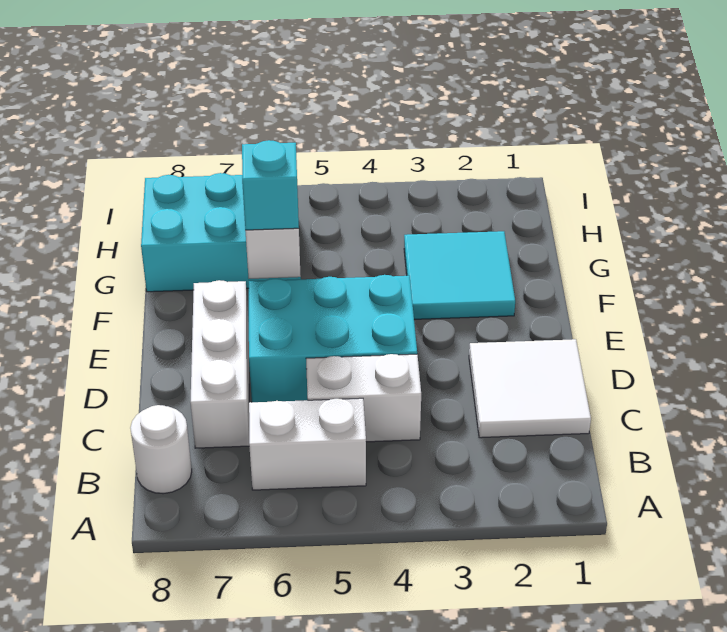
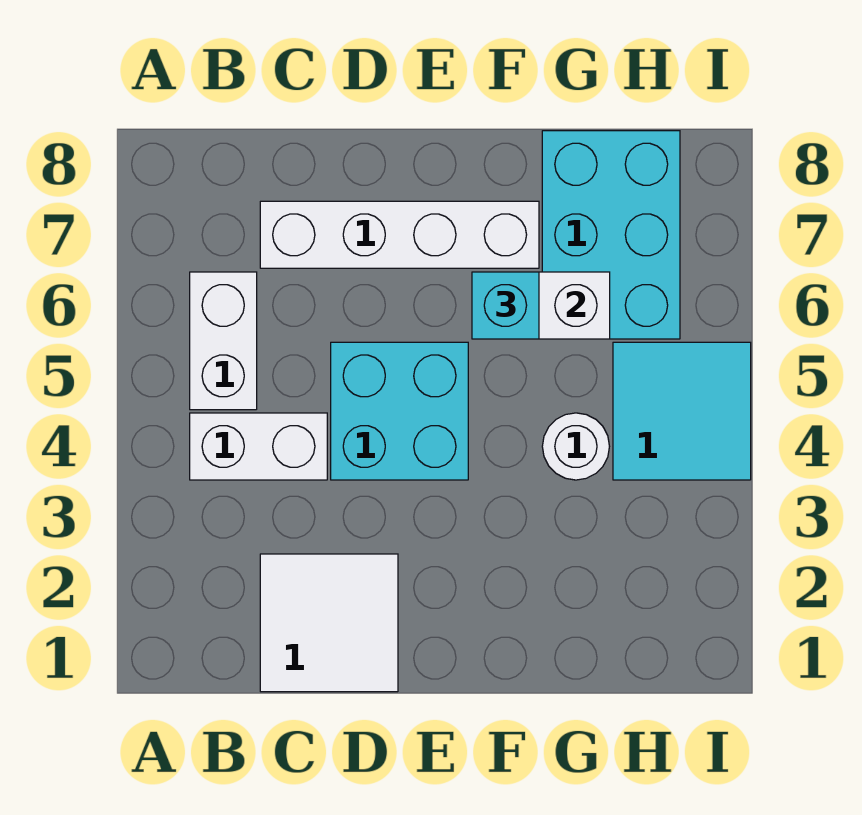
white 1x1 round brick [130,405,192,494] -> white 1x1 round brick moved to [542,413,609,480]
white 1x2 brick [306,354,421,442] -> white 1x2 brick turned to [190,413,327,480]
white 1x3 brick [190,280,249,448] -> white 1x4 brick [260,201,539,268]
cyan 2x3 brick [249,275,417,402] -> cyan 2x2 brick [331,342,468,480]
cyan 2x2 tile [404,231,515,319] -> cyan 2x2 tile moved to [613,342,751,480]

